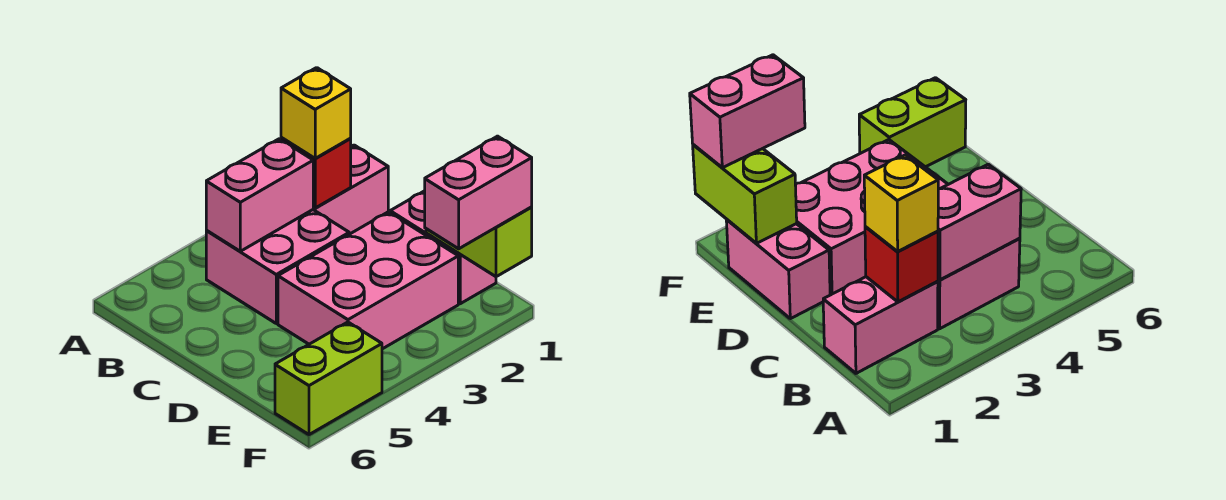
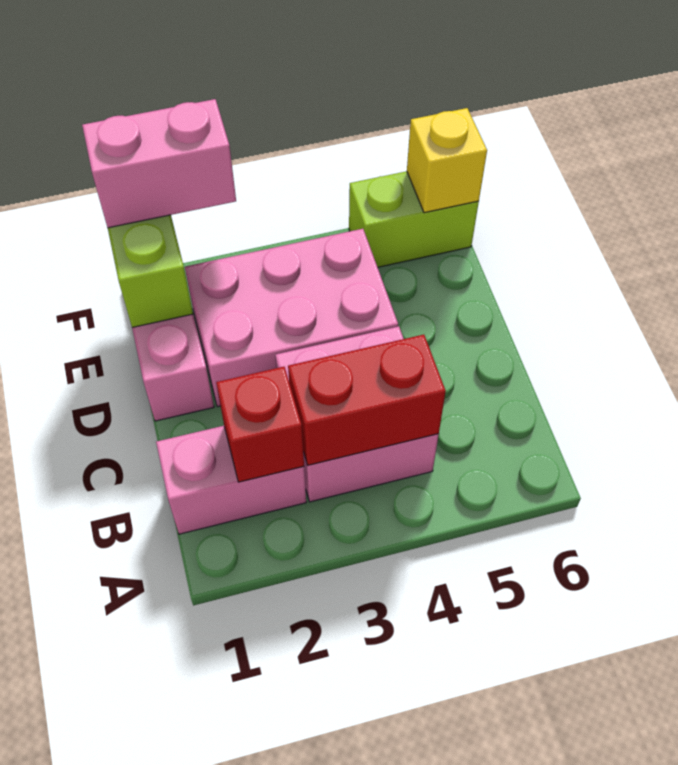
yellow 1x1 brick [281,68,351,158] -> yellow 1x1 brick moved to [407,108,487,213]
pink 1x2 brick [206,139,313,251] -> red 1x2 brick [288,335,446,465]

